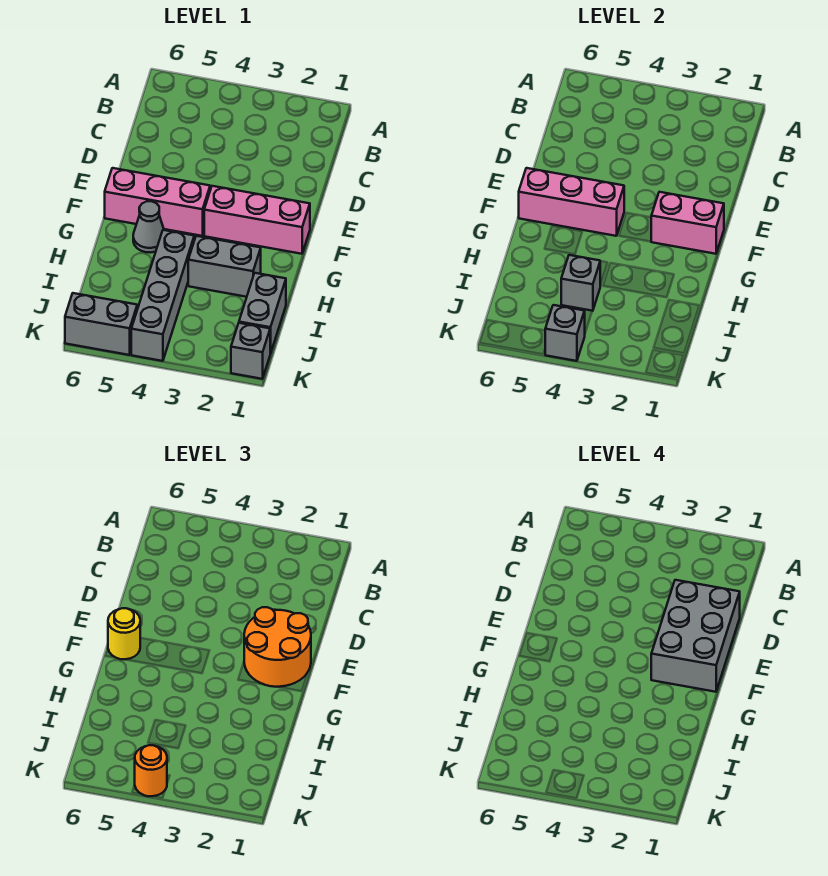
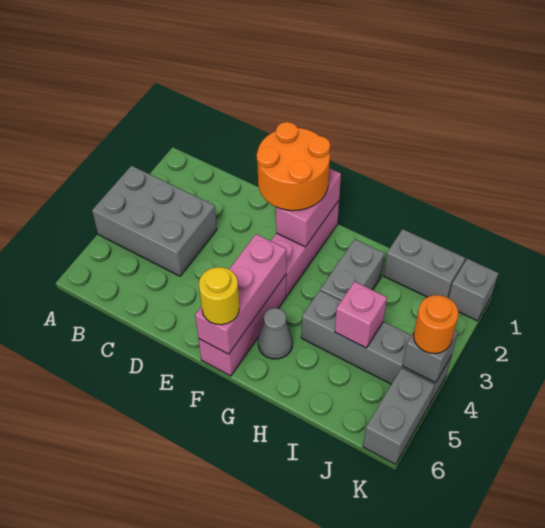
grey 2x3 brick [651,580,740,692] -> grey 2x3 brick moved to [92,166,217,276]
grey 1x1 brick [561,255,600,311] -> pink 1x1 brick [335,282,387,348]

